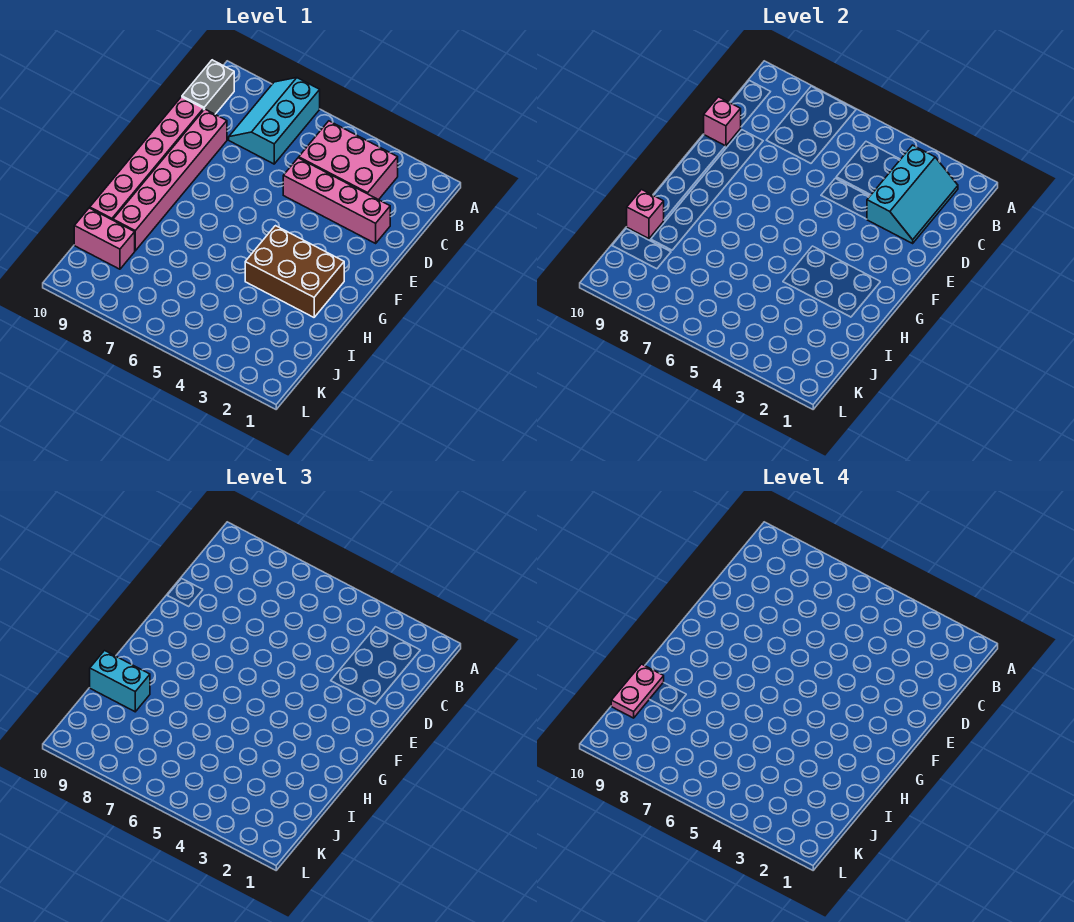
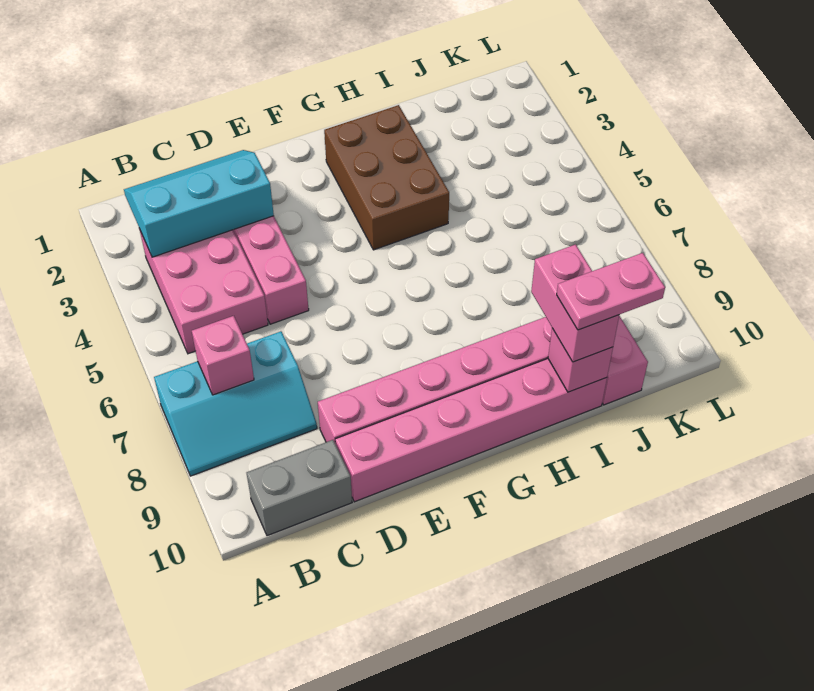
pink 1x1 brick [704,97,741,146] -> pink 1x1 brick moved to [192,316,254,395]
cyan 1x2 brick [90,651,150,712] -> pink 1x2 brick [531,244,619,362]

